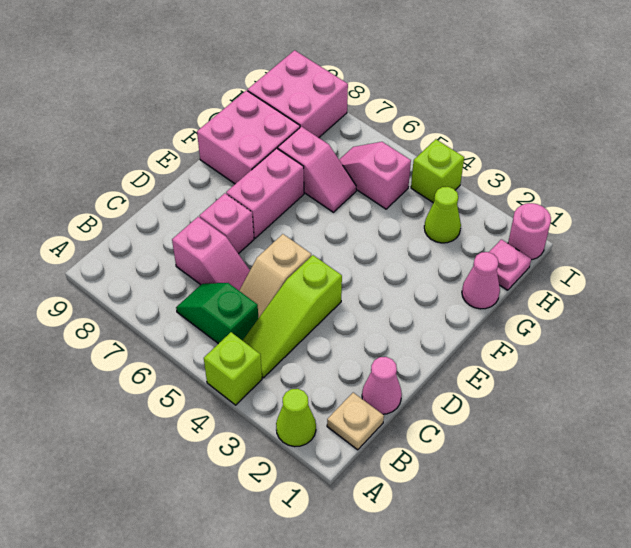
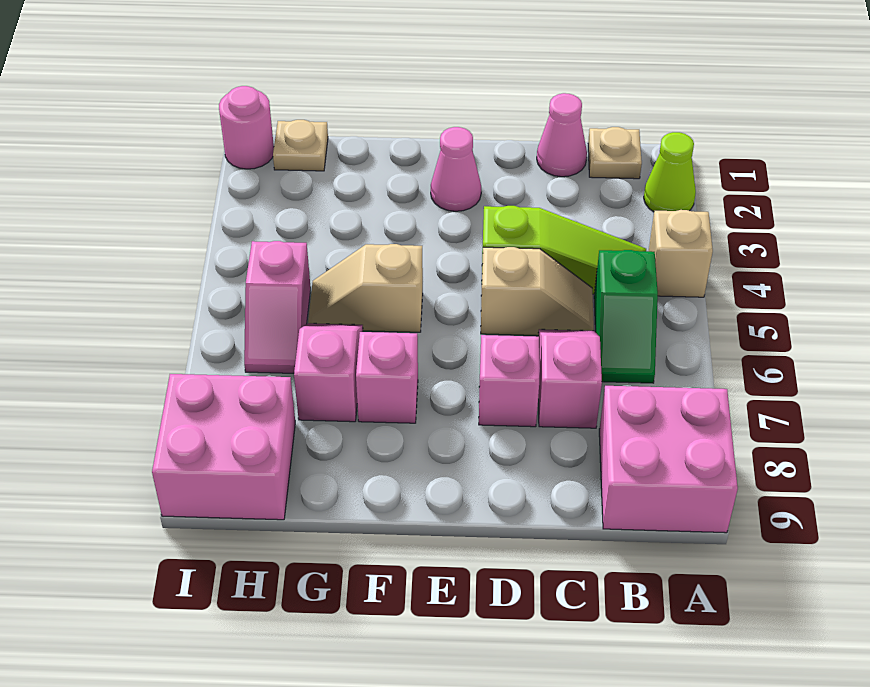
lime 1x1 brick [204,332,262,405] -> tan 1x1 brick [649,210,713,297]
pink 1x2 brick [226,148,304,238] -> pink 1x1 brick [356,332,418,423]
none -> tan 1x2 slope [308,244,423,332]
pink 2x2 brick [197,90,300,184] -> pink 2x2 brick moved to [599,386,738,533]
pink 1x1 cone [462,252,500,309] -> pink 1x1 cone moved to [431,127,481,211]
pink 1x1 plate [489,239,531,290] -> tan 1x1 plate [273,120,328,171]
lime 1x1 cone [424,187,461,243] -> none
lime 1x1 brick [411,139,464,203] -> none

